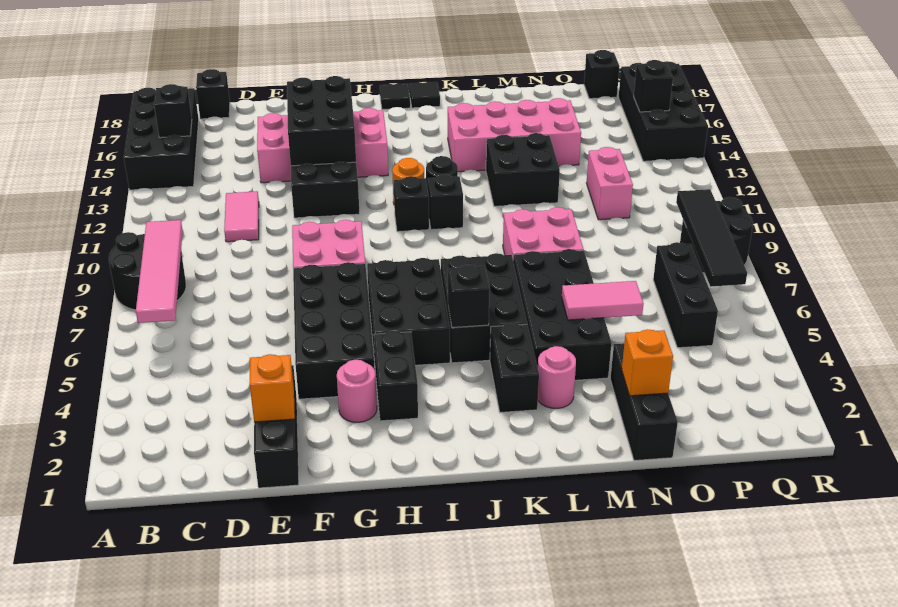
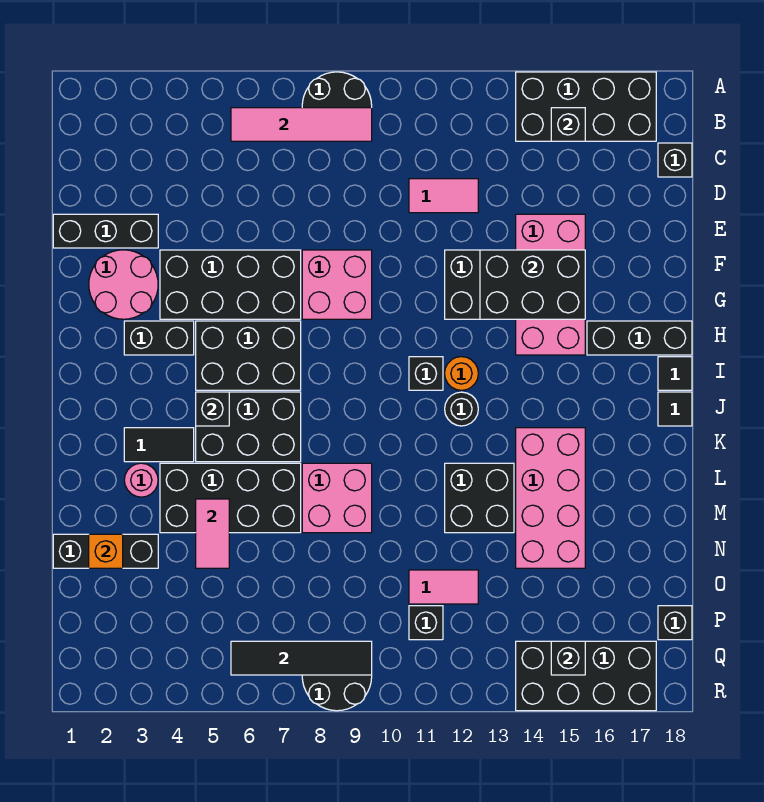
orange 1x1 brick [250,354,295,422] -> none
pink 1x1 round brick [337,360,377,422] -> pink 2x2 round brick [89,250,158,319]
black 1x1 brick [428,174,463,230] -> black 1x1 brick moved to [409,606,443,640]
black 1x2 brick [490,323,539,413] -> black 1x2 tile [124,428,194,462]
pink 1x2 brick [587,147,633,220] -> pink 1x2 tile [409,570,478,604]
black 1x3 brick [653,242,718,348] -> black 1x3 brick moved to [587,321,692,355]

